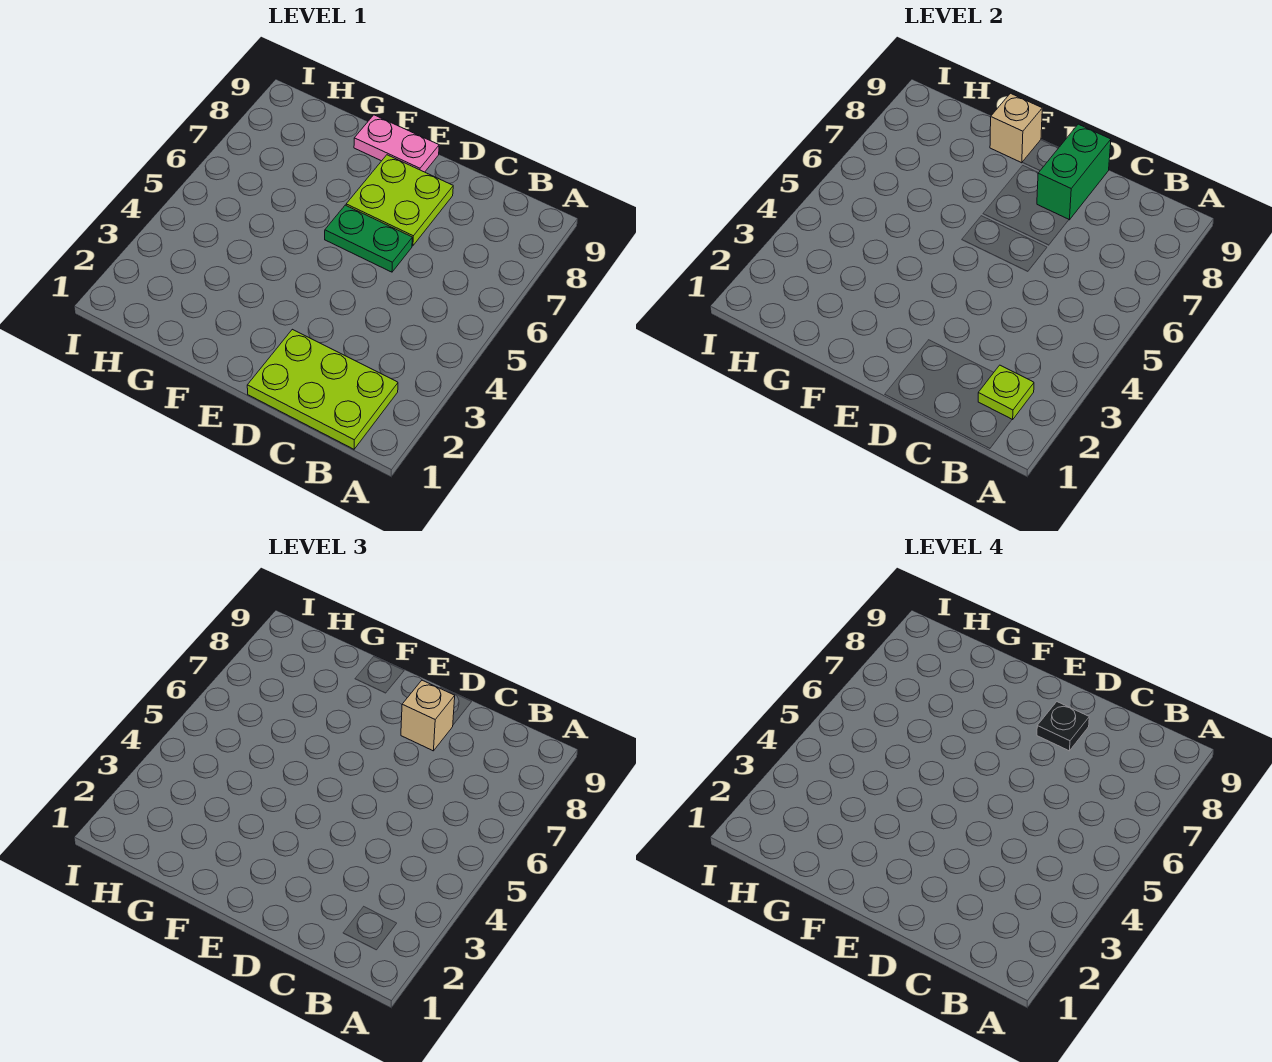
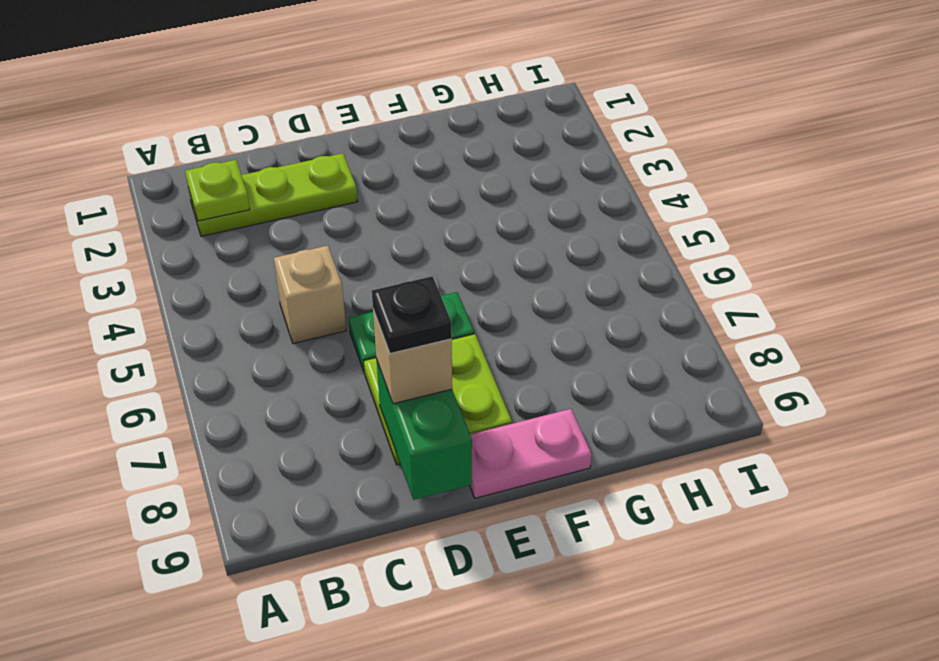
lime 2x3 plate [247,329,398,449] -> lime 1x3 plate [188,153,358,236]
tan 1x1 brick [990,93,1042,163] -> tan 1x1 brick moved to [274,246,346,344]

